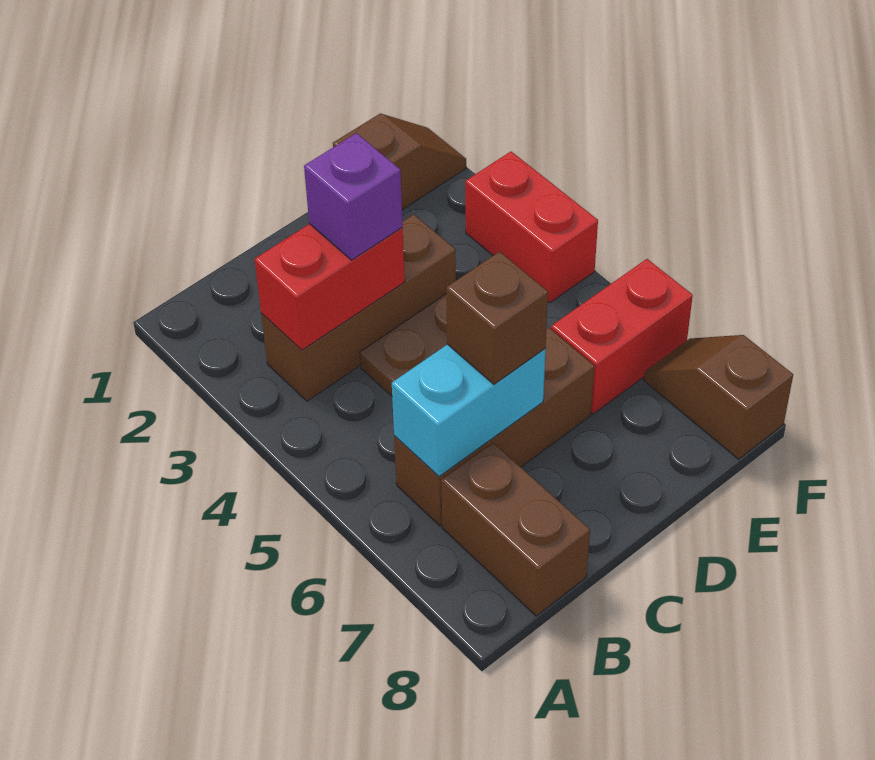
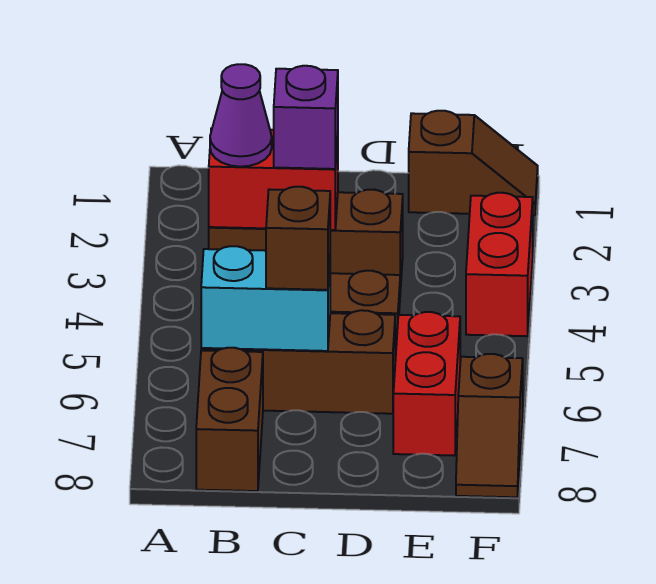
none -> purple 1x1 cone [210,64,272,167]
red 1x2 brick [551,259,693,414] -> red 1x2 brick turned to [393,312,460,456]
brown 1x2 slope [644,335,793,459] -> brown 1x2 slope turned to [456,354,523,497]

